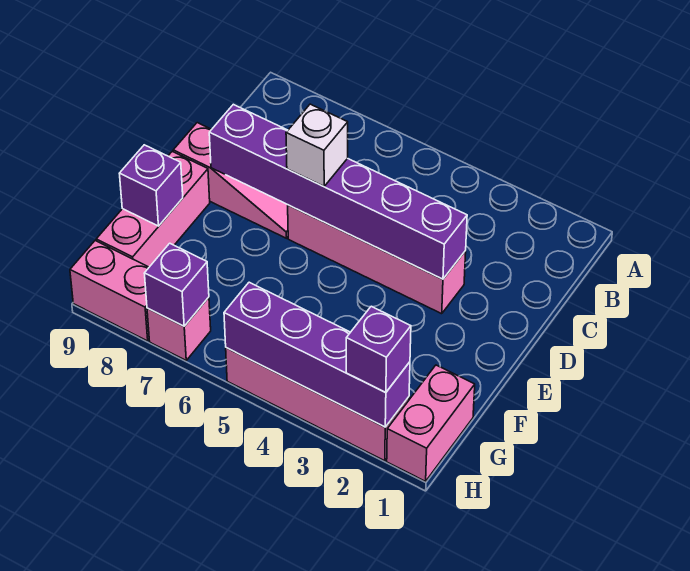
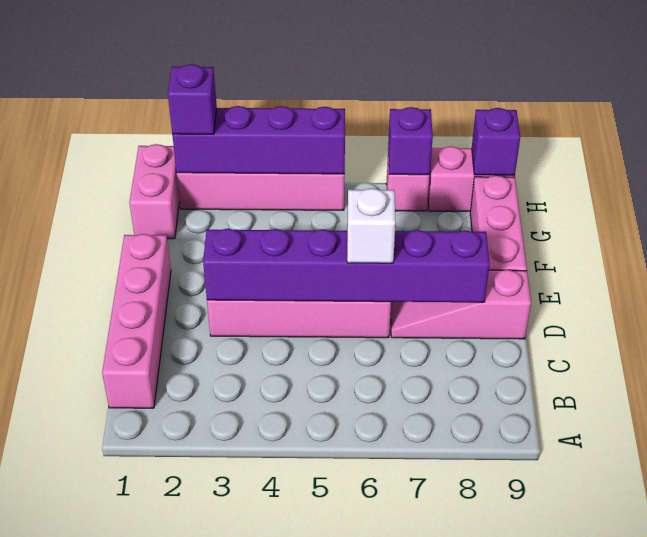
none -> pink 1x4 brick [102,234,171,408]
purple 1x1 brick [119,145,183,226] -> purple 1x1 brick moved to [472,108,520,176]

